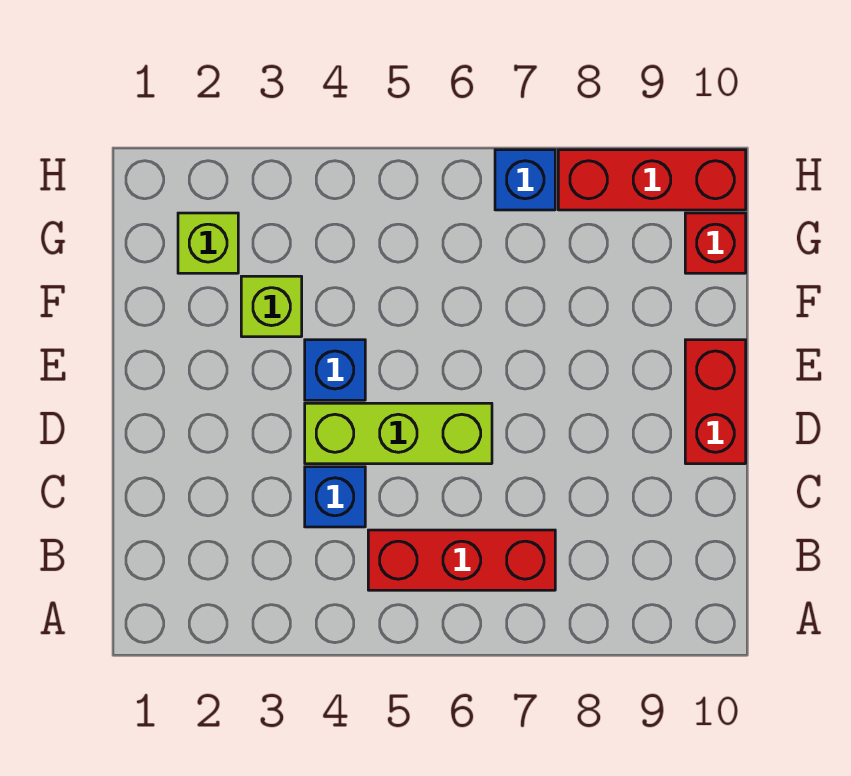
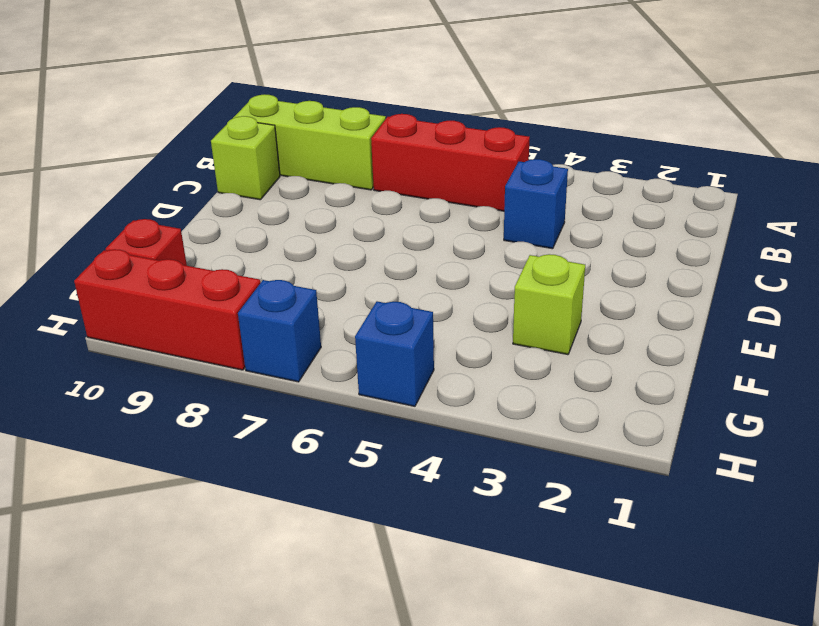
lime 1x3 brick [305,403,492,464] -> lime 1x3 brick moved to [233,94,386,190]
red 1x2 brick [685,340,746,464] -> none
blue 1x1 brick [305,340,365,400] -> blue 1x1 brick moved to [355,301,434,406]
lime 1x1 brick [178,213,238,273] -> lime 1x1 brick moved to [211,116,280,200]

